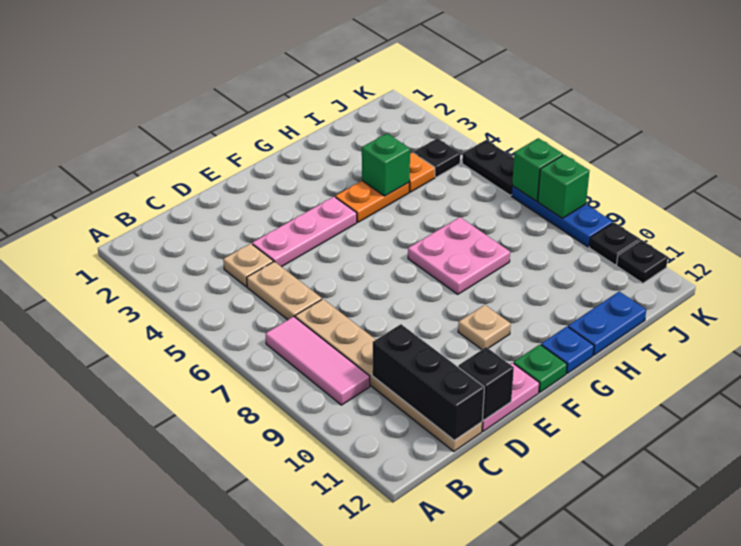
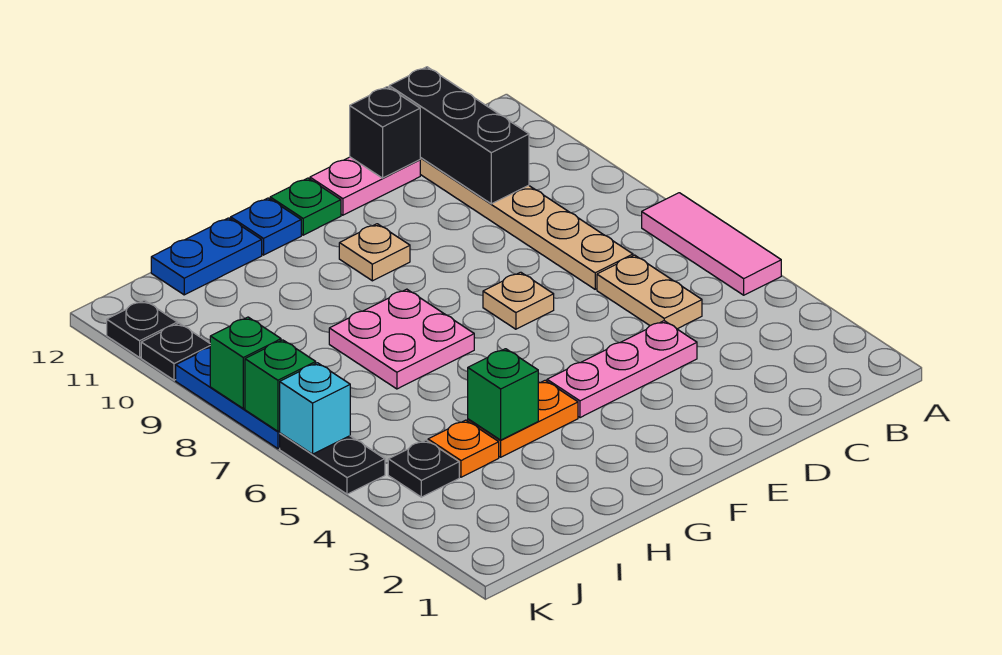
pink 1x3 tile [266,316,370,405] -> pink 1x3 tile moved to [642,193,781,295]
tan 1x1 plate [223,243,273,287] -> tan 1x1 plate moved to [483,272,554,329]
none -> cyan 1x1 brick [280,363,350,454]

